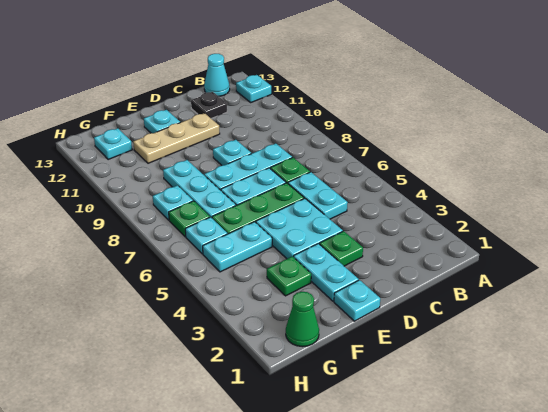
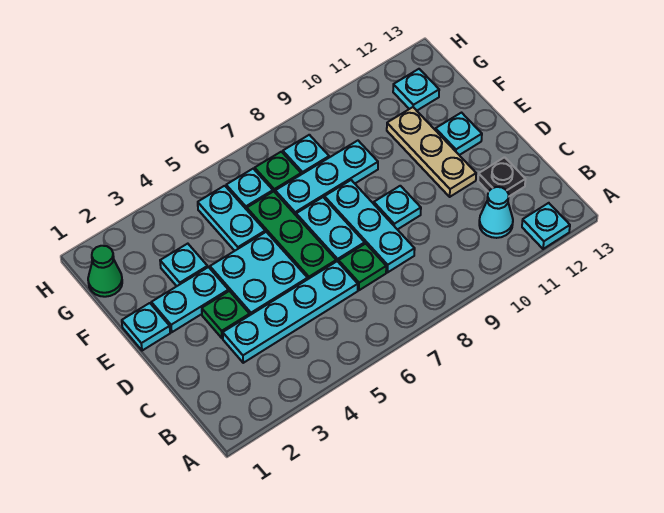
cyan 1x1 cone [204,54,230,96] -> cyan 1x1 cone moved to [479,187,513,238]
cyan 1x2 plate [288,172,348,219] -> cyan 1x4 plate [223,261,358,363]
green 1x1 plate [267,256,311,296] -> cyan 1x1 plate [160,244,208,286]

